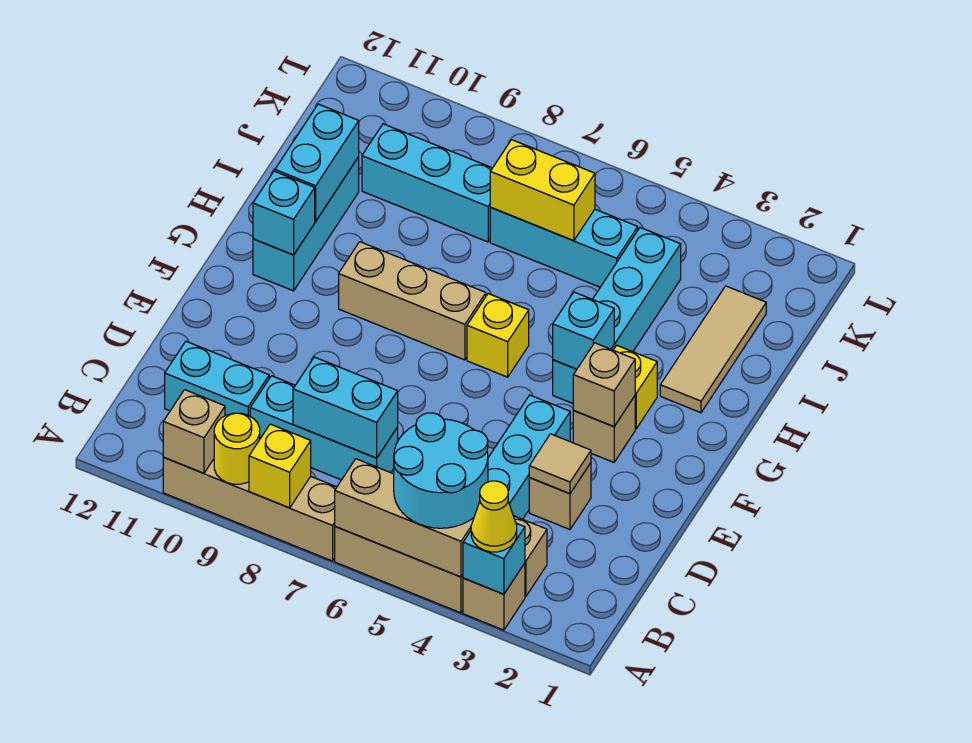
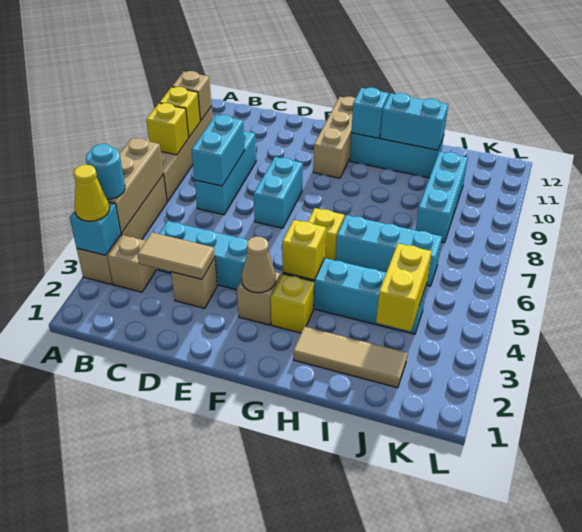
cyan 2x2 round brick [394,413,488,528] -> cyan 1x1 round brick [86,144,125,199]
yellow 1x1 round brick [214,413,260,484] -> yellow 1x1 brick [159,87,200,137]
cyan 1x2 brick [165,341,269,416] -> cyan 1x2 brick moved to [254,157,303,228]
tan 1x1 tile [529,434,591,494] -> tan 1x2 tile [137,233,215,279]
tan 1x1 brick [573,343,635,427] -> tan 1x1 cone [242,237,276,293]
cyan 1x1 brick [553,292,614,369] -> yellow 1x1 brick [282,220,326,280]
tan 1x3 brick [339,242,486,360] -> tan 1x3 brick moved to [313,97,356,178]
cyan 1x3 brick [490,208,638,287] -> cyan 1x3 brick turned to [336,215,442,286]
yellow 1x2 brick [490,140,595,241] -> yellow 1x2 brick moved to [376,243,432,331]

